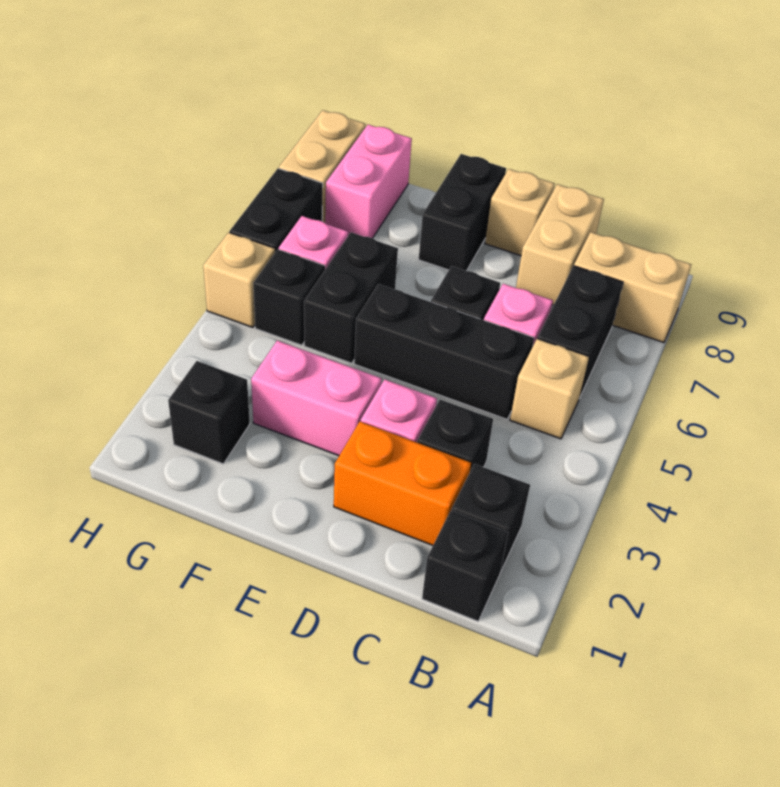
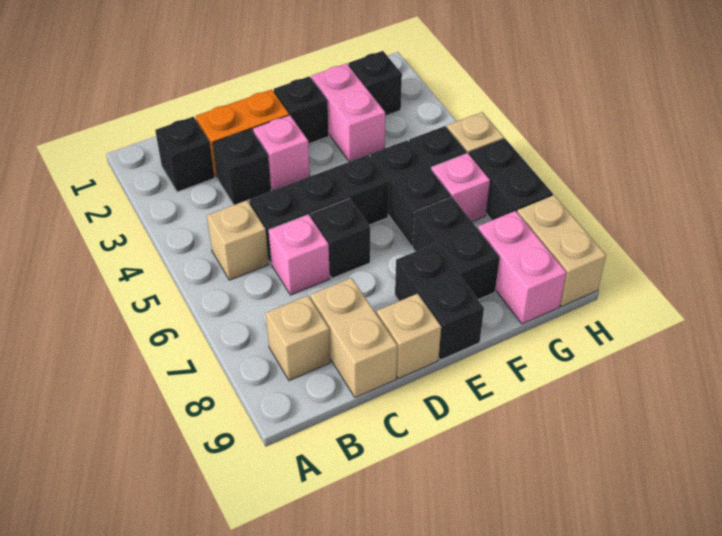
tan 1x2 brick [574,232,691,343] -> tan 1x1 brick [266,295,330,381]
black 1x1 brick [422,511,508,621] -> black 1x1 brick moved to [274,76,329,144]
black 1x2 brick [537,266,623,398] -> black 1x2 brick moved to [412,197,500,300]
pink 1x2 brick [251,341,382,456] -> pink 1x2 brick turned to [311,63,385,162]

